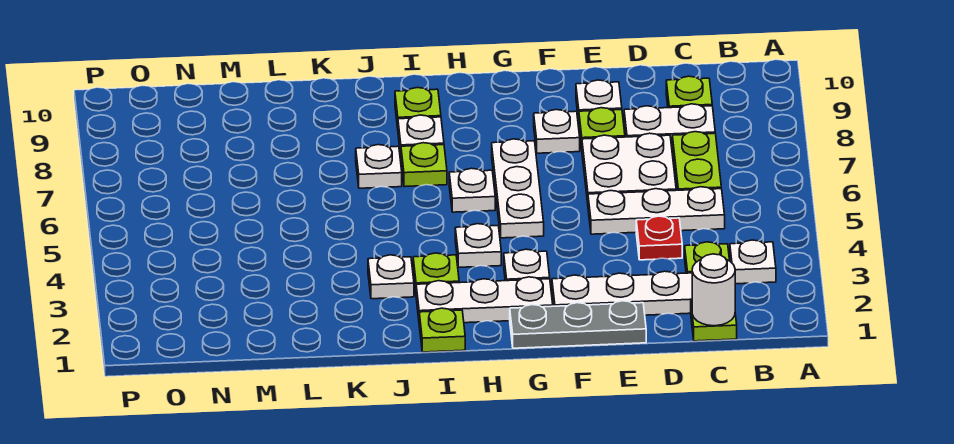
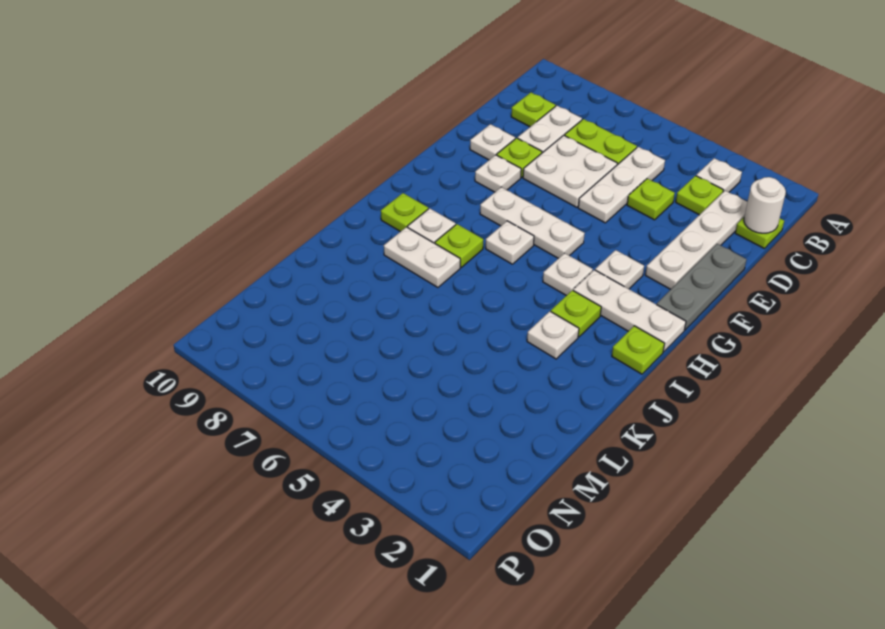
red 1x1 plate [636,216,682,260] -> lime 1x1 plate [627,179,675,220]
white 1x3 plate [416,277,553,323] -> white 1x3 plate turned to [573,270,686,352]
white 1x1 plate [356,145,402,188] -> white 1x2 plate [384,227,460,287]

